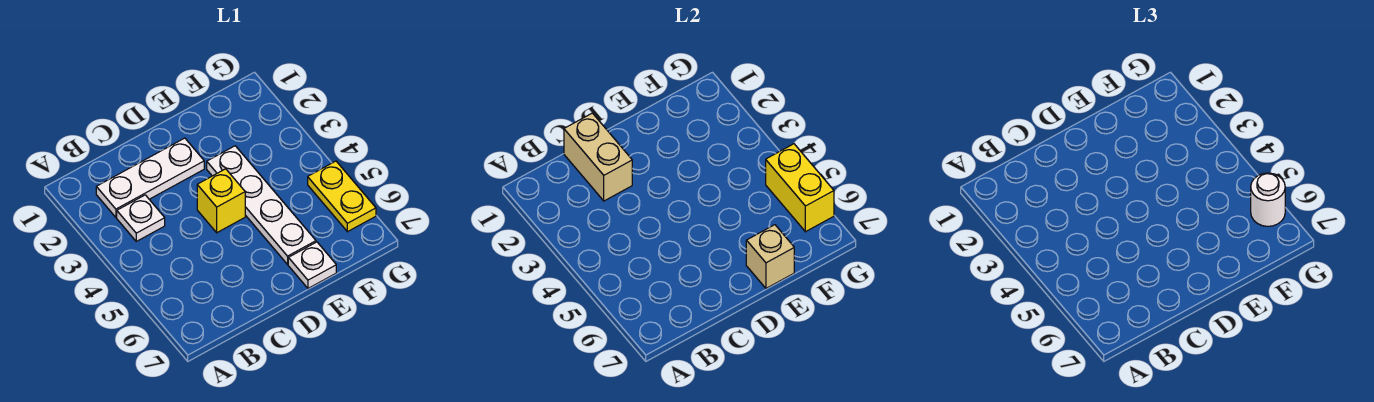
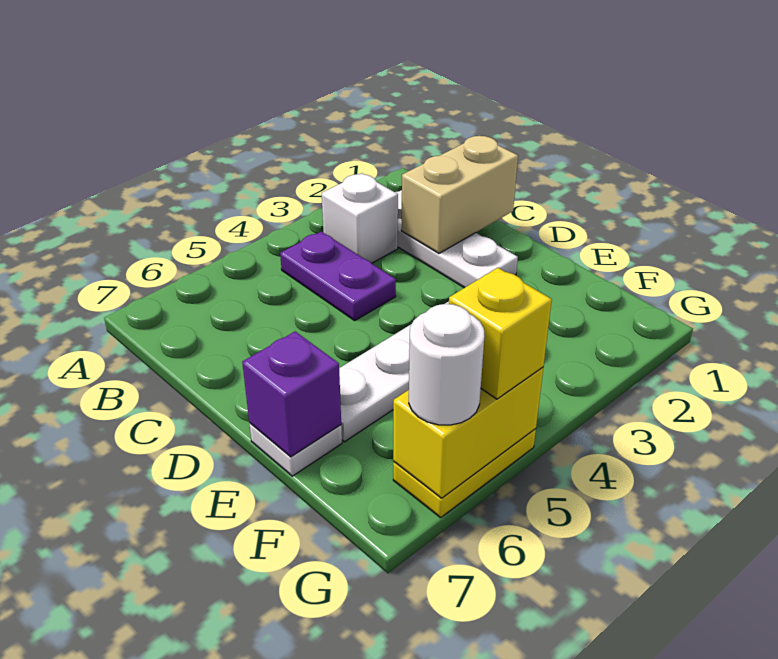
white 1x1 plate [117,195,165,241] -> white 1x1 brick [322,173,398,263]
none -> purple 1x2 plate [280,232,396,320]
yellow 1x1 brick [197,169,245,233] -> yellow 1x1 brick moved to [449,268,552,399]
tan 1x1 brick [746,225,794,288] -> purple 1x1 brick [242,332,341,457]

